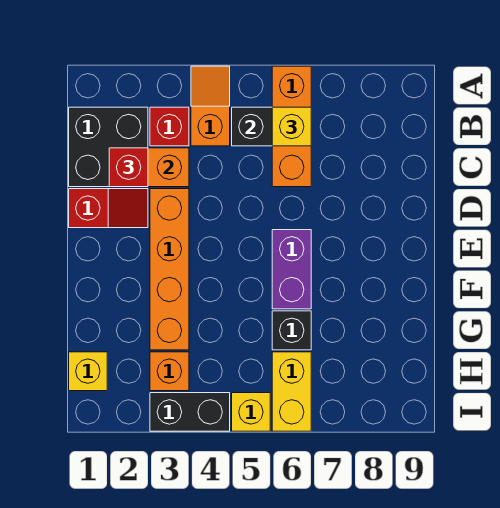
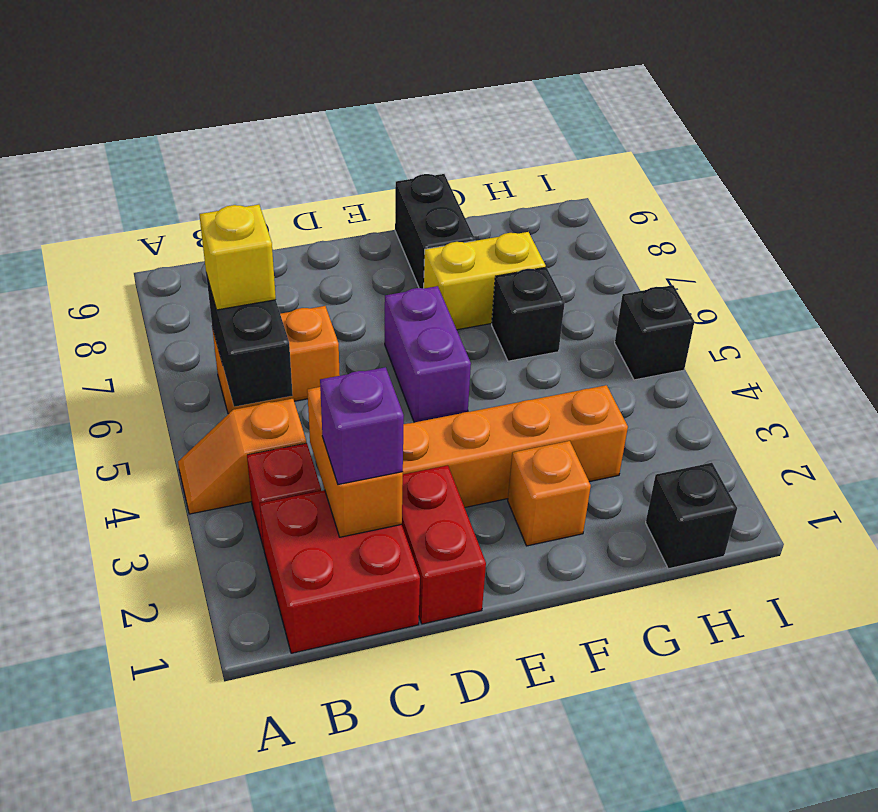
orange 1x3 brick [272,66,311,187] -> orange 1x2 brick [212,306,340,414]
black 2x2 brick [69,107,148,187] -> red 2x2 brick [260,490,420,653]
red 1x1 brick [109,148,148,187] -> purple 1x1 brick [320,367,404,485]
red 1x2 slope [69,189,148,228] -> red 1x2 brick [402,465,486,624]
purple 1x2 brick [272,230,311,309] -> purple 1x2 brick turned to [385,286,471,422]
yellow 1x1 brick [69,352,107,391] -> black 1x1 brick [646,463,737,569]
orange 1x1 brick [150,352,189,391] -> orange 1x1 brick moved to [508,441,591,546]
yellow 1x2 brick [272,352,311,431] -> yellow 1x2 brick moved to [424,232,546,330]
black 1x2 brick [150,393,230,431] -> black 1x2 brick moved to [395,174,475,288]
yellow 1x1 brick [232,393,270,431] -> black 1x1 brick [615,285,694,380]

